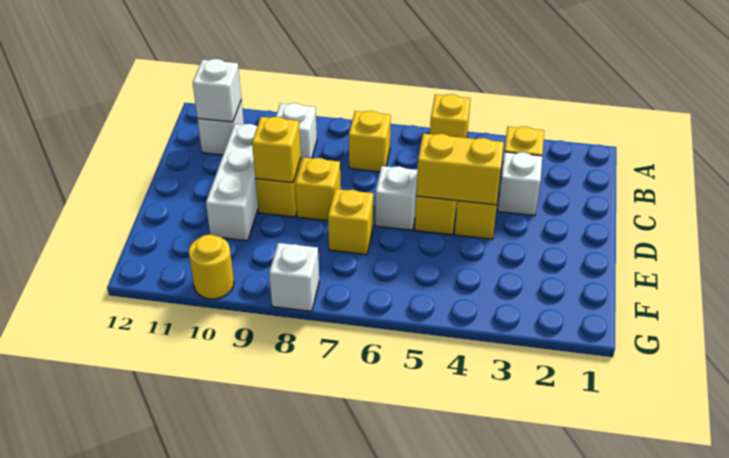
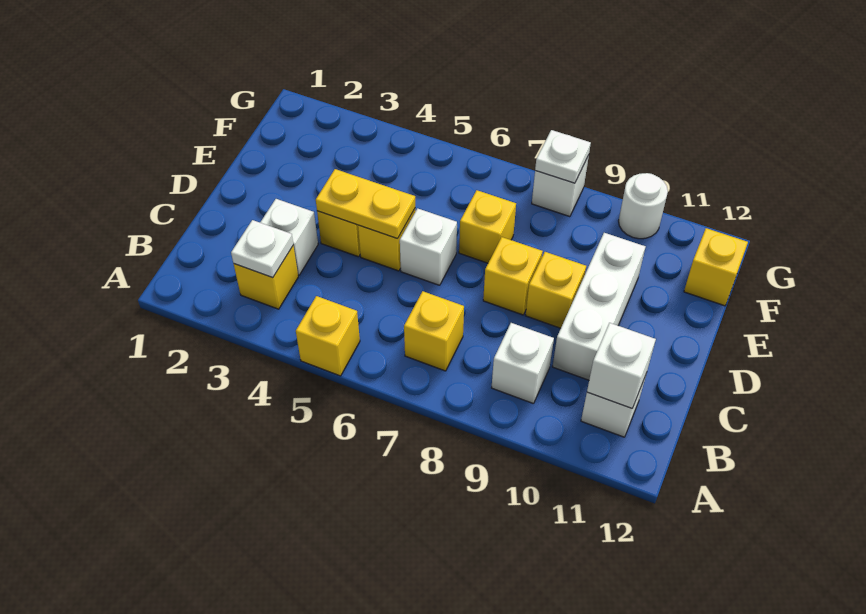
none -> white 1x1 plate [231,220,293,278]
yellow 1x2 brick [416,134,504,205] -> yellow 1x2 plate [316,169,415,239]
yellow 1x1 brick [252,117,301,183] -> yellow 1x1 brick moved to [684,228,748,306]
none -> white 1x1 plate [535,130,591,183]
yellow 1x1 round brick [189,235,234,299] -> white 1x1 round brick [619,173,668,239]

